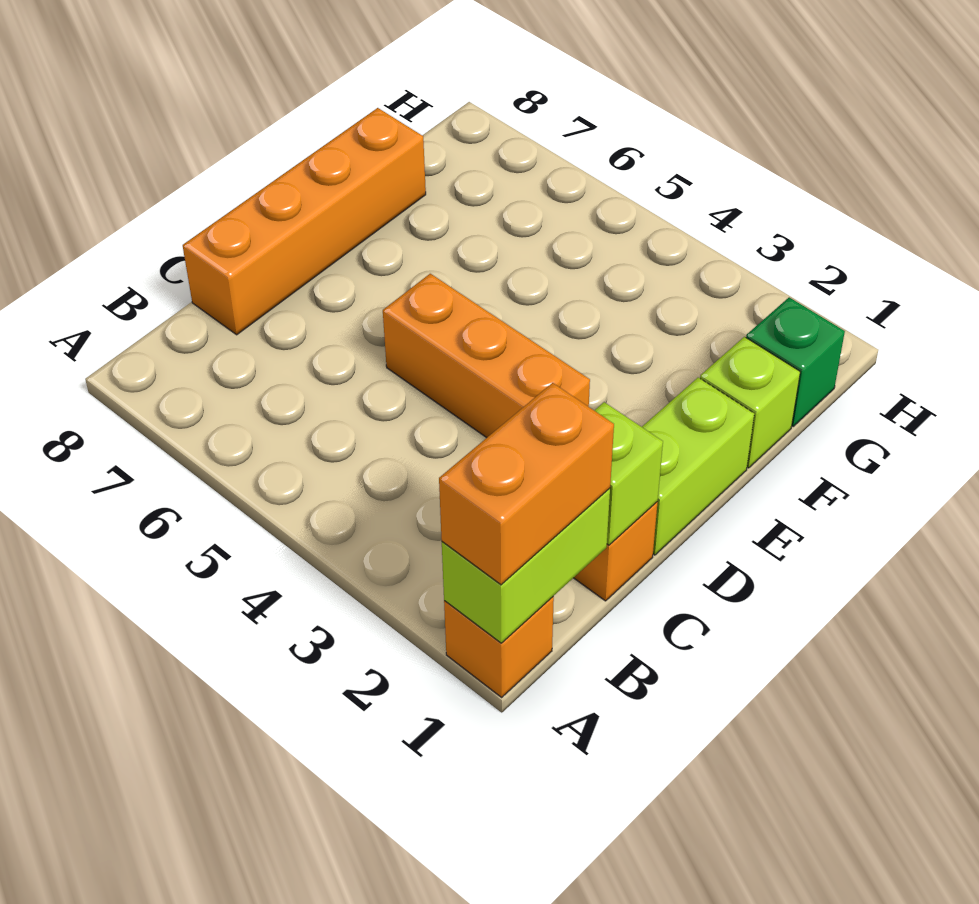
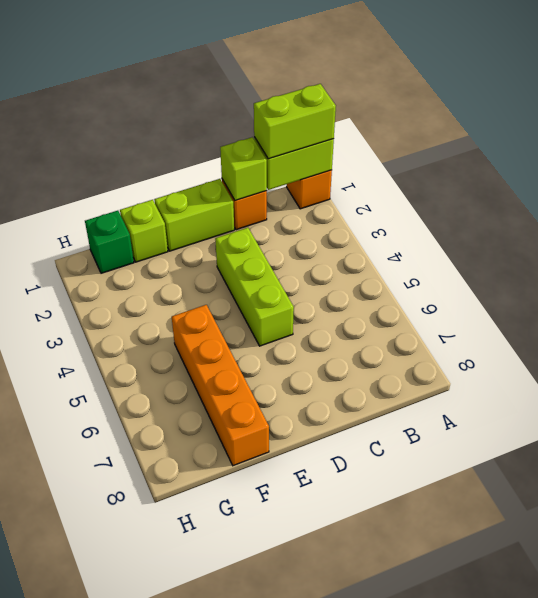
orange 1x2 brick [439,383,614,585] -> lime 1x2 brick [254,84,336,159]
orange 1x4 brick [183,108,426,335] -> orange 1x4 brick turned to [172,305,269,466]
orange 1x3 brick [383,274,590,438] -> lime 1x3 brick [215,228,294,346]

